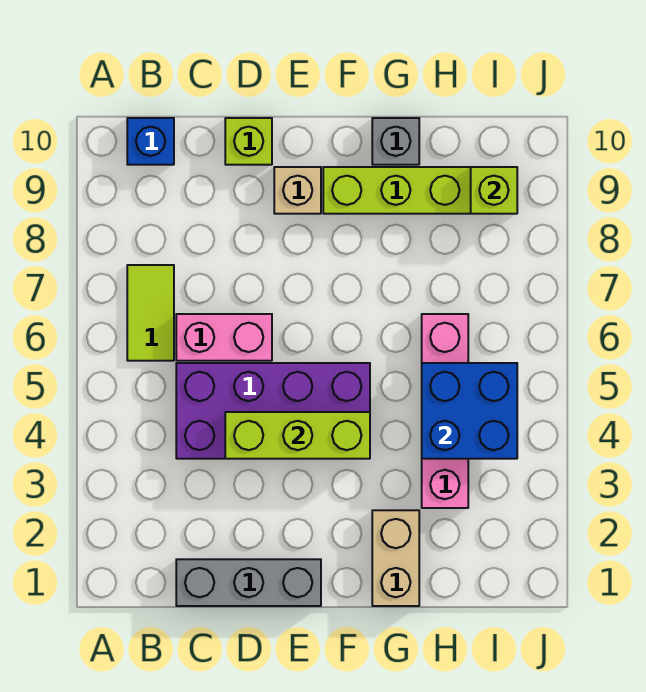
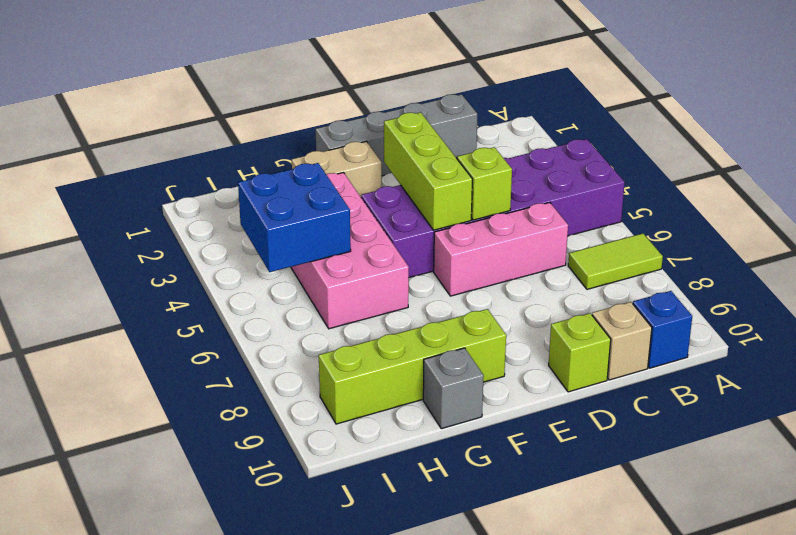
lime 1x2 tile [127,265,174,361] -> lime 1x2 tile turned to [568,233,663,289]
grey 1x3 brick [176,559,321,606] -> grey 1x4 brick [315,94,477,176]
purple 2x4 brick [176,363,370,459] -> purple 2x6 brick [361,139,625,278]
pink 1x2 brick [176,314,272,361] -> pink 1x3 brick [434,202,568,296]
lime 1x3 brick [225,412,370,459] -> lime 1x3 brick turned to [384,112,472,230]
tan 1x1 brick [274,167,321,214] -> tan 1x1 brick moved to [592,302,652,380]
tan 1x2 brick [372,510,419,606] -> tan 1x2 brick turned to [292,141,382,197]
pink 1x4 brick [422,314,468,508] -> pink 2x4 brick [291,173,409,329]
lime 1x1 brick [471,167,517,214] -> lime 1x1 brick moved to [457,147,512,220]

